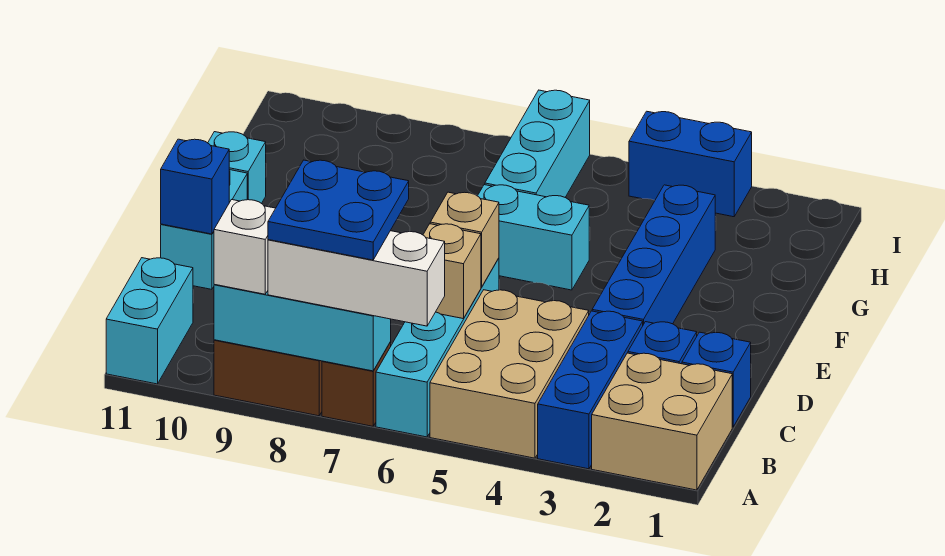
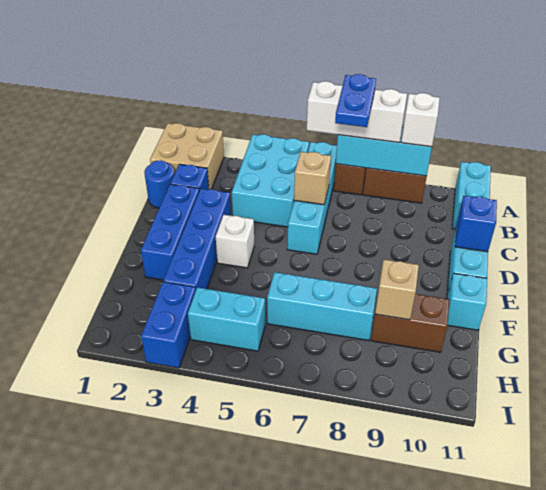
blue 1x3 brick [538,311,643,469] -> blue 1x3 brick moved to [141,184,199,280]
tan 2x3 brick [430,290,589,458] -> cyan 2x3 brick [232,134,309,227]
blue 2x2 plate [268,160,409,260] -> blue 1x2 plate [335,74,376,127]
blue 1x1 brick [682,332,751,427] -> blue 1x1 round brick [144,160,174,208]
tan 1x1 brick [430,192,499,287] -> tan 1x1 brick moved to [375,260,419,320]
none -> white 1x1 brick [216,215,254,268]
cyan 1x2 brick [478,185,589,290] -> cyan 1x2 brick moved to [188,287,265,351]
cyan 1x3 brick [485,90,590,197] -> cyan 1x3 brick turned to [267,272,377,341]
none -> brown 1x2 brick [371,294,449,352]
blue 1x2 brick [629,111,752,217] -> blue 1x2 brick turned to [141,282,196,368]

